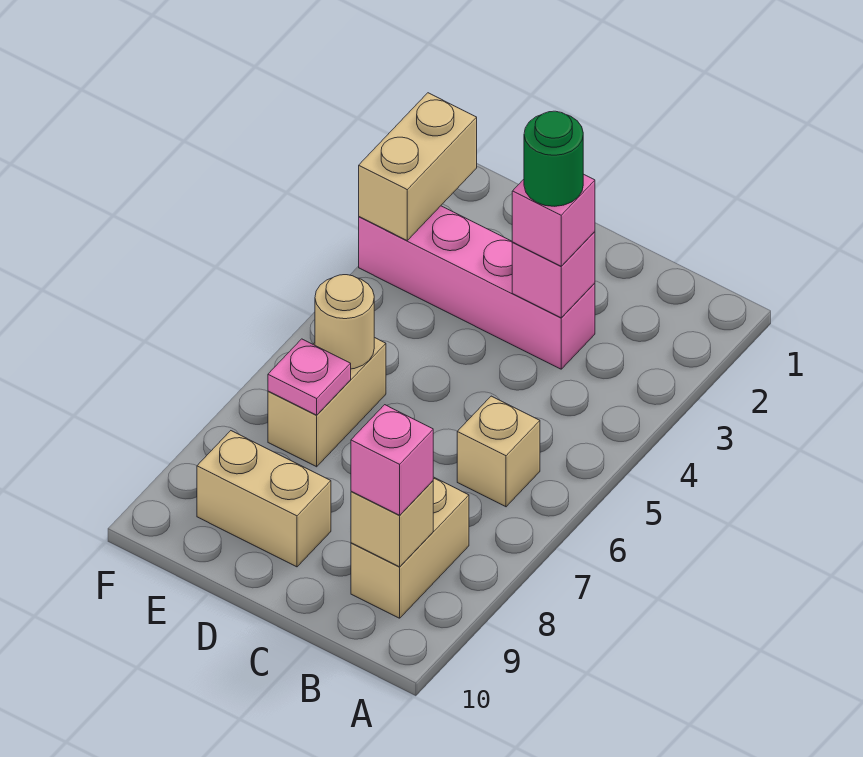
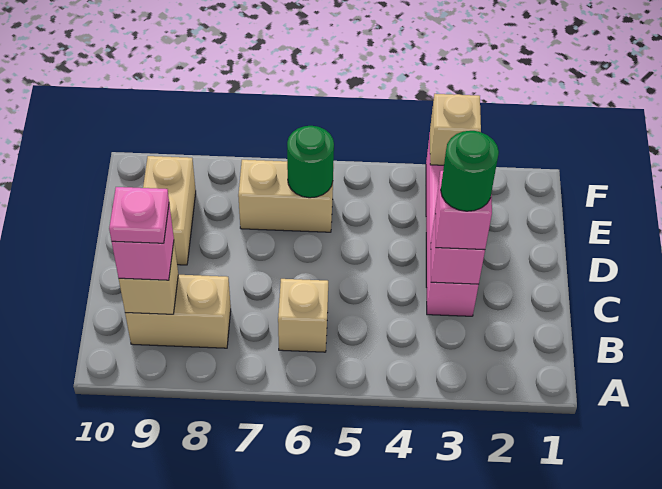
tan 1x1 round brick [315,275,374,369] -> green 1x1 round brick [287,126,334,198]
pink 1x1 plate [268,339,351,415] -> pink 1x1 plate moved to [109,187,169,243]
tan 1x2 brick [359,93,477,240] -> tan 1x1 brick [430,94,481,165]

